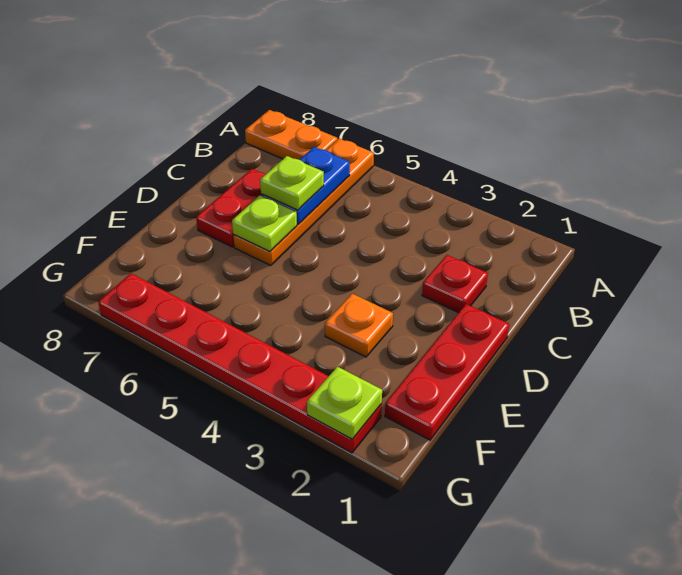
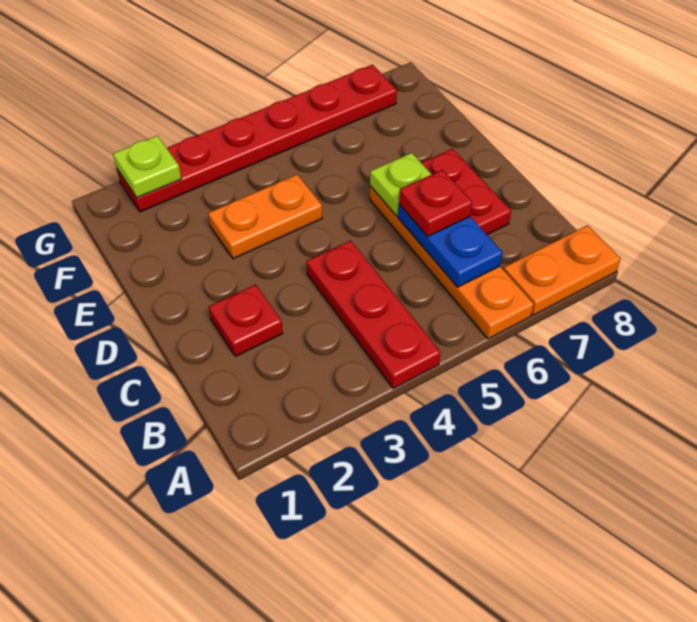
lime 1x1 plate [260,156,324,210] -> red 1x1 plate [399,170,472,237]
red 1x3 plate [385,304,510,440] -> red 1x3 plate moved to [306,241,441,388]
orange 1x1 plate [325,294,393,357] -> orange 1x2 plate [208,175,322,259]

